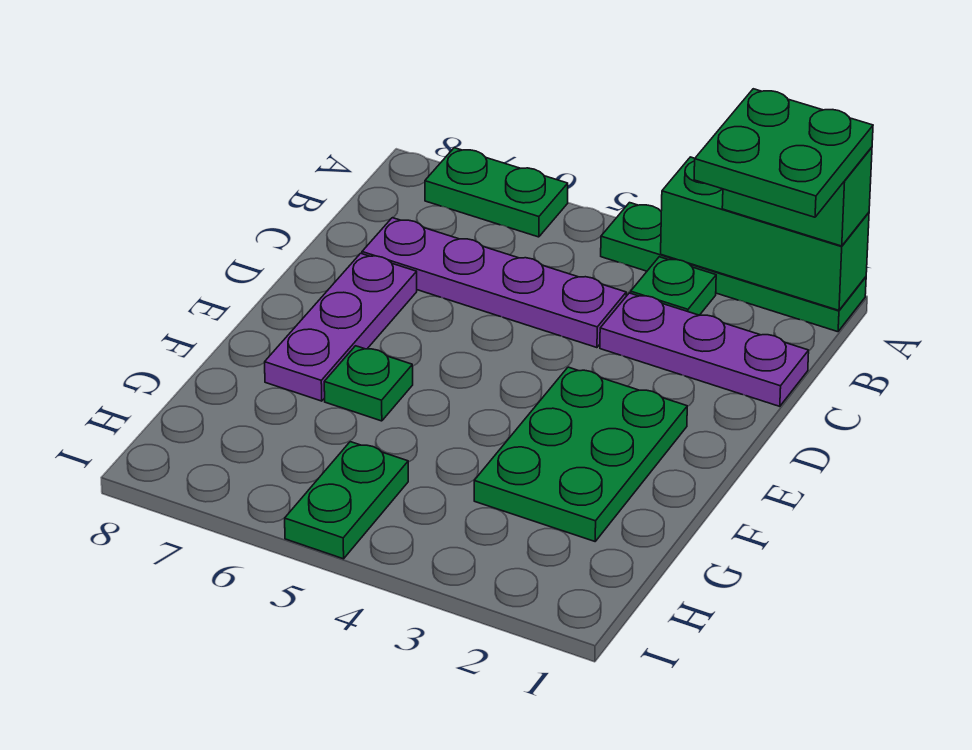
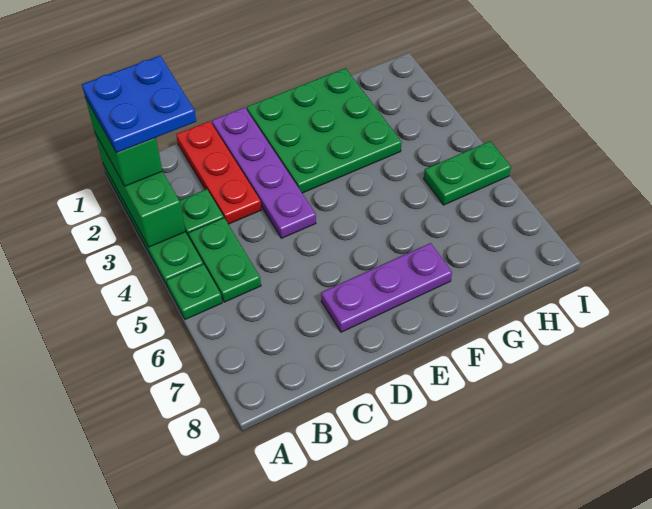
green 2x2 plate [694,89,873,217] -> blue 2x2 plate [82,56,196,153]
green 1x2 plate [425,148,568,237] -> green 1x2 plate moved to [188,218,261,302]
purple 1x3 plate [600,293,809,406] -> red 1x3 plate [176,121,261,224]
purple 1x4 plate [362,218,626,348] -> purple 1x4 plate moved to [212,108,316,238]
green 2x3 plate [474,367,687,541] -> green 3x3 plate [247,68,402,193]
green 1x1 plate [324,346,413,421] -> green 1x1 plate moved to [166,264,222,320]

